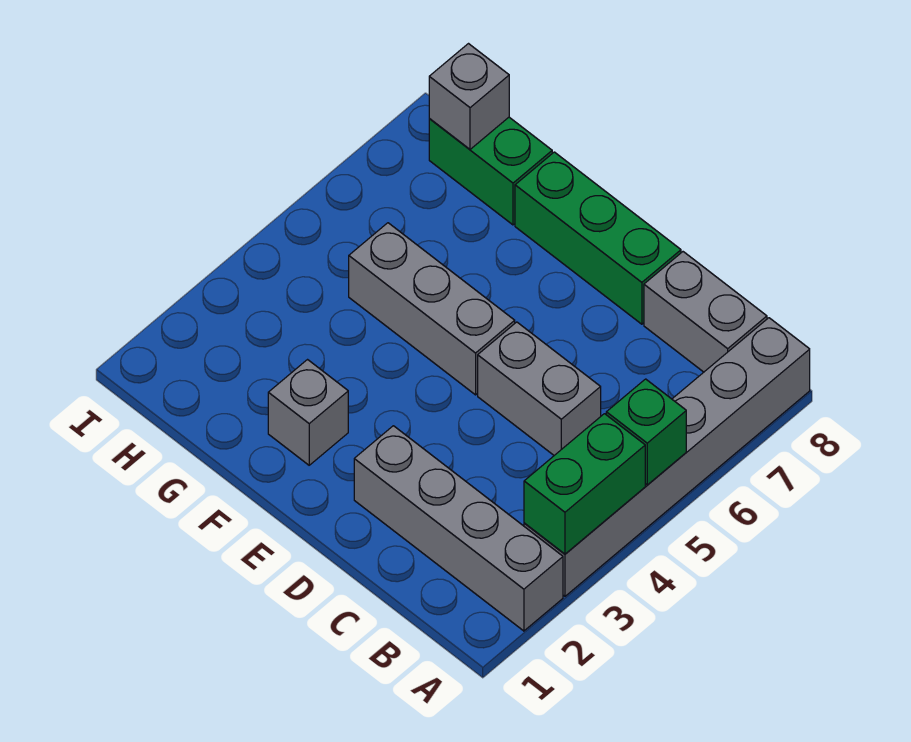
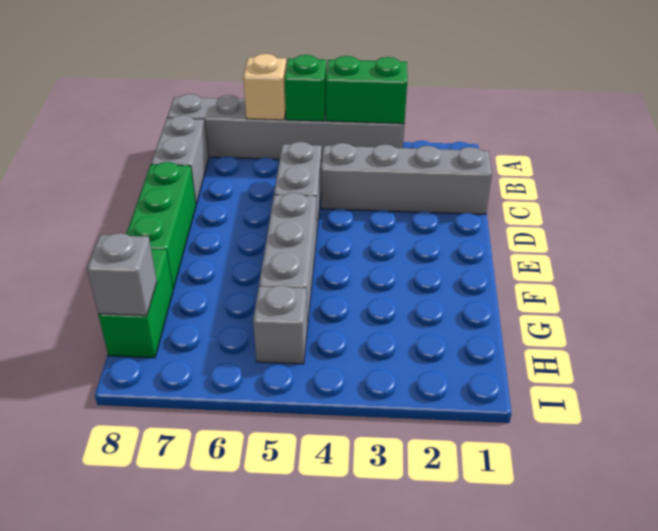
grey 1x4 brick [354,426,563,631] -> grey 1x4 brick turned to [321,143,492,214]
none -> tan 1x1 brick [243,54,286,120]
grey 1x1 brick [268,360,348,465] -> grey 1x1 brick moved to [253,285,307,364]

